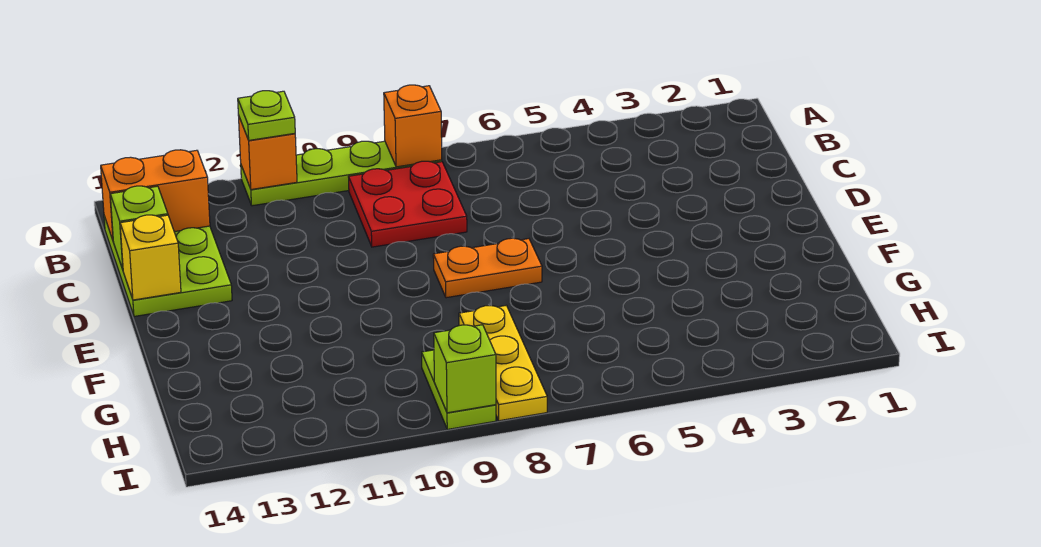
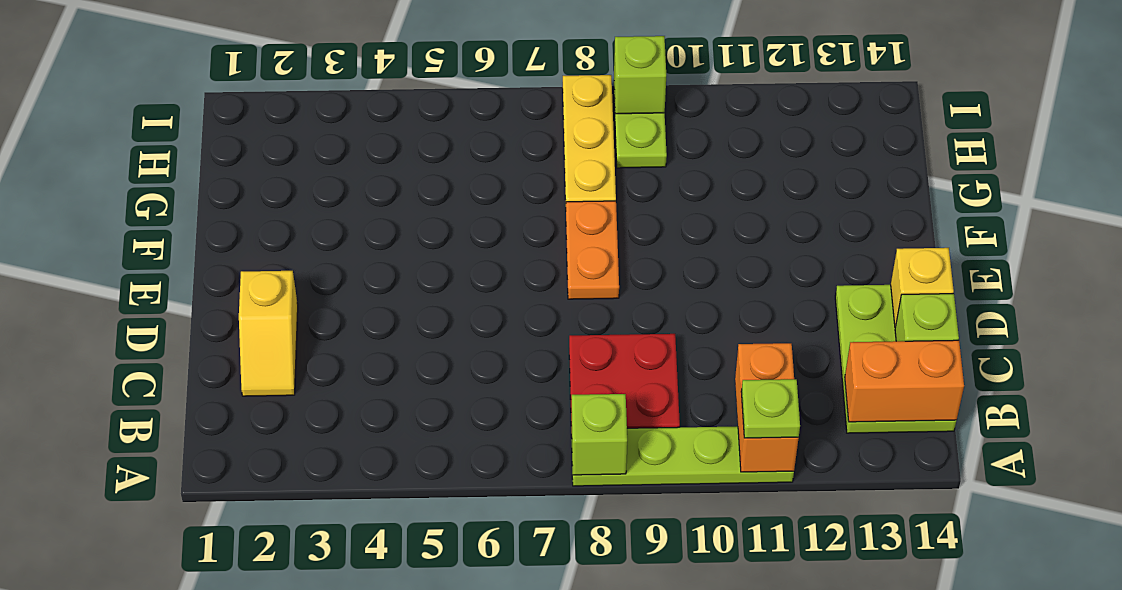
orange 1x1 brick [384,85,442,167] -> lime 1x1 brick [572,394,627,475]
orange 1x1 brick [238,115,297,190] -> orange 1x2 brick [735,343,799,472]
none -> yellow 1x2 slope [239,271,298,396]
orange 1x2 plate [433,238,542,298] -> orange 1x2 plate turned to [566,201,619,299]

